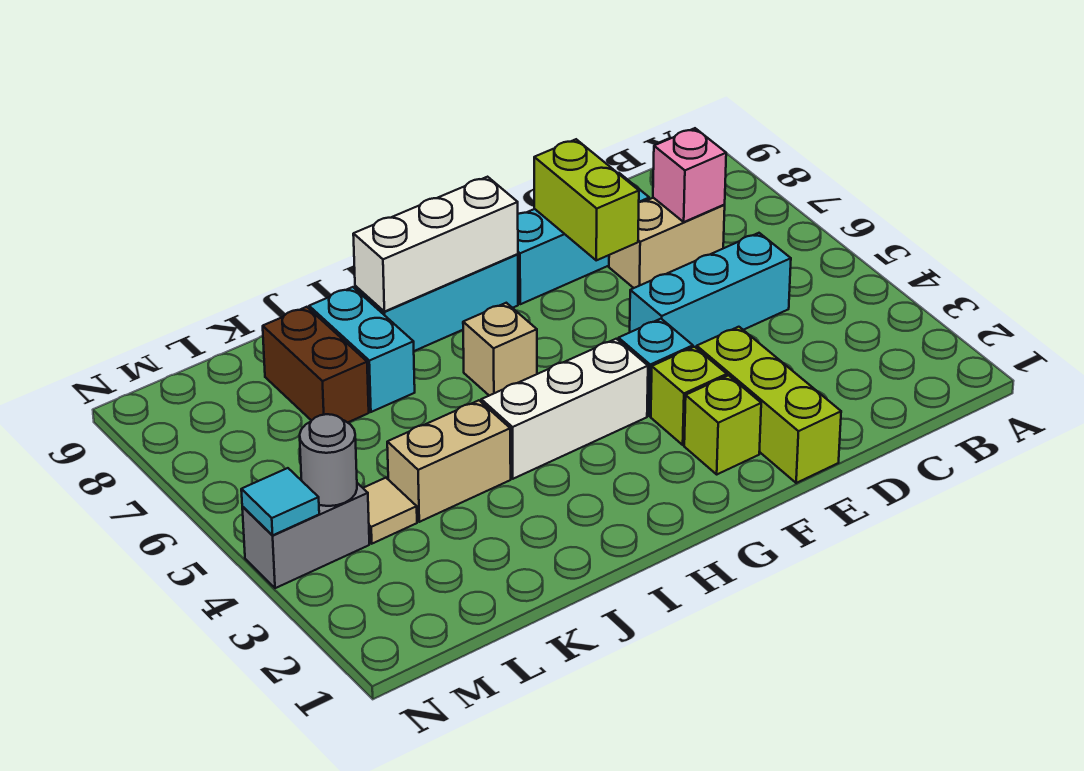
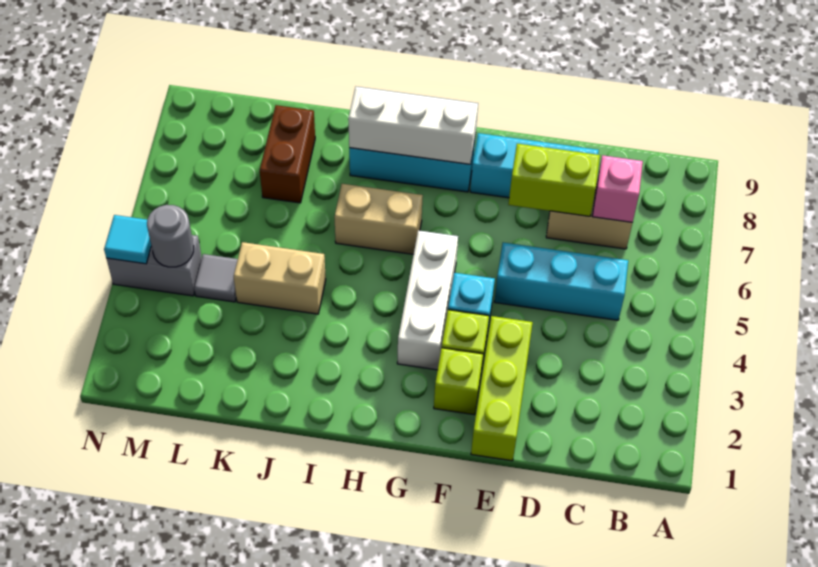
lime 1x2 brick [534,139,639,260] -> lime 1x2 brick turned to [508,144,600,216]
white 1x3 brick [481,339,648,479] -> white 1x3 brick turned to [397,230,458,370]
tan 1x1 brick [463,303,537,396] -> tan 1x2 brick [334,184,423,254]
cyan 1x2 brick [309,287,415,412] -> none
tan 1x1 tile [363,478,417,544] -> grey 1x1 tile [194,254,238,302]

